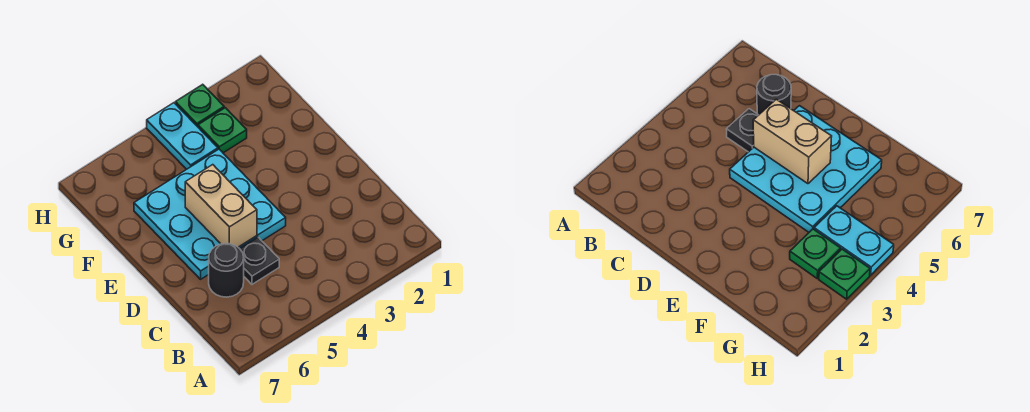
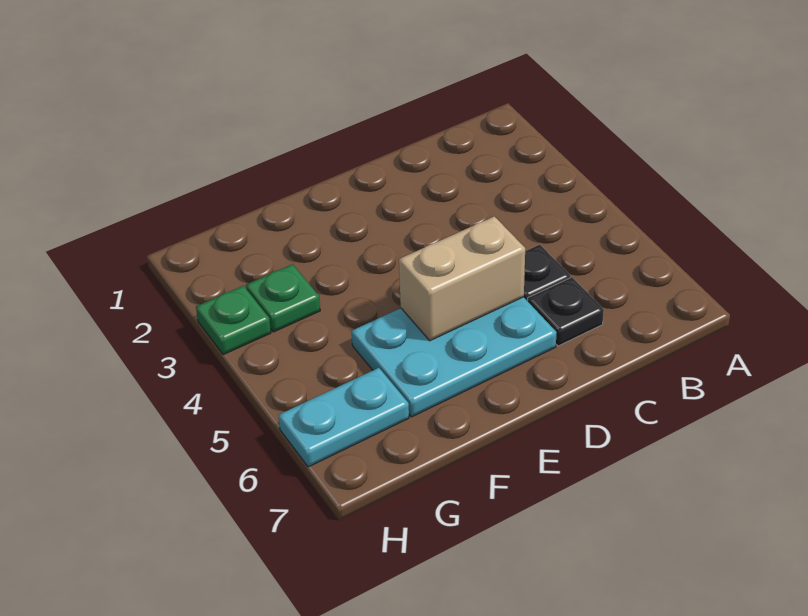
black 1x1 round brick [209,243,244,297] -> black 1x1 plate [528,277,604,346]
cyan 3x3 plate [134,149,286,279] -> cyan 2x3 plate [352,297,557,417]
cyan 1x2 plate [147,103,218,169] -> cyan 1x2 plate moved to [278,368,409,467]

